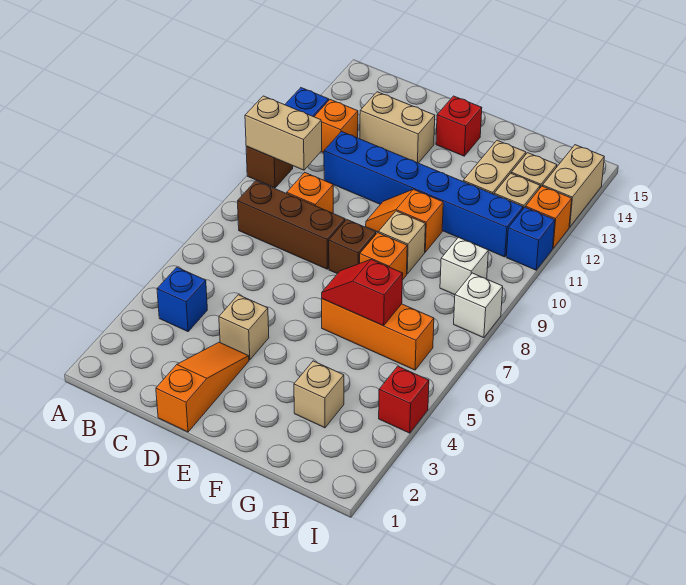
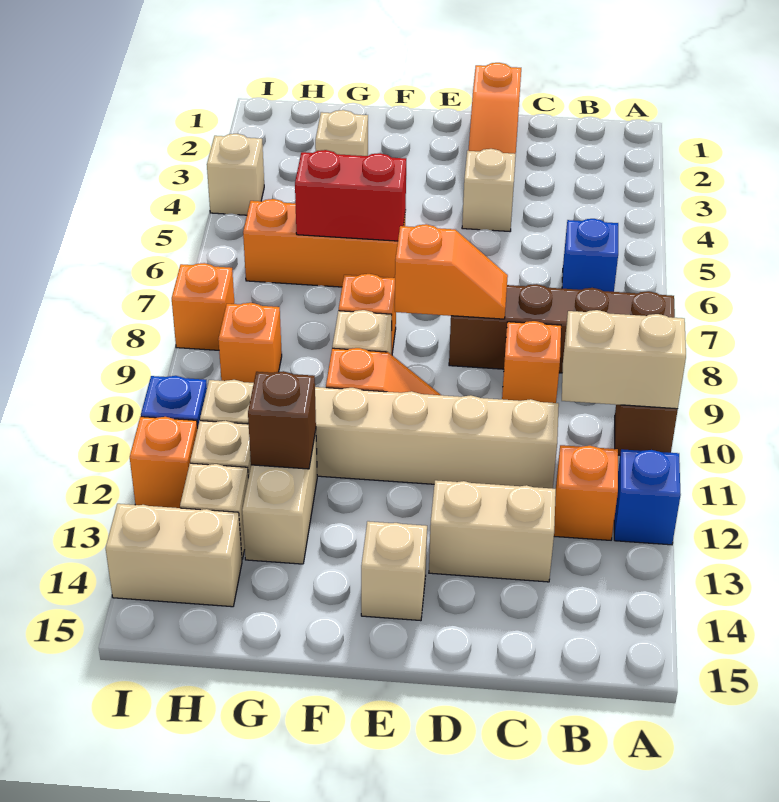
blue 1x1 brick [157,267,207,332] -> blue 1x1 brick moved to [562,219,618,292]
brown 1x3 brick [238,181,345,269] -> brown 1x4 brick [449,284,675,373]
blue 1x6 brick [324,132,523,257] -> tan 1x6 brick [200,380,559,488]
none -> orange 1x2 slope [395,224,508,319]
brown 1x1 brick [329,220,376,274] -> brown 1x1 brick moved to [248,371,316,469]
red 1x1 brick [436,96,482,156] -> tan 1x1 brick [361,521,427,621]
red 1x2 slope [322,260,403,326] -> red 1x2 brick [295,150,406,241]
white 1x1 brick [440,237,488,295] -> orange 1x1 brick [218,303,282,383]
red 1x1 brick [379,366,429,433] -> tan 1x1 brick [207,134,264,215]
white 1x1 brick [454,273,503,338] -> orange 1x1 brick [172,263,234,350]
tan 1x2 brick [543,145,604,227] -> tan 1x2 brick turned to [106,504,242,607]

